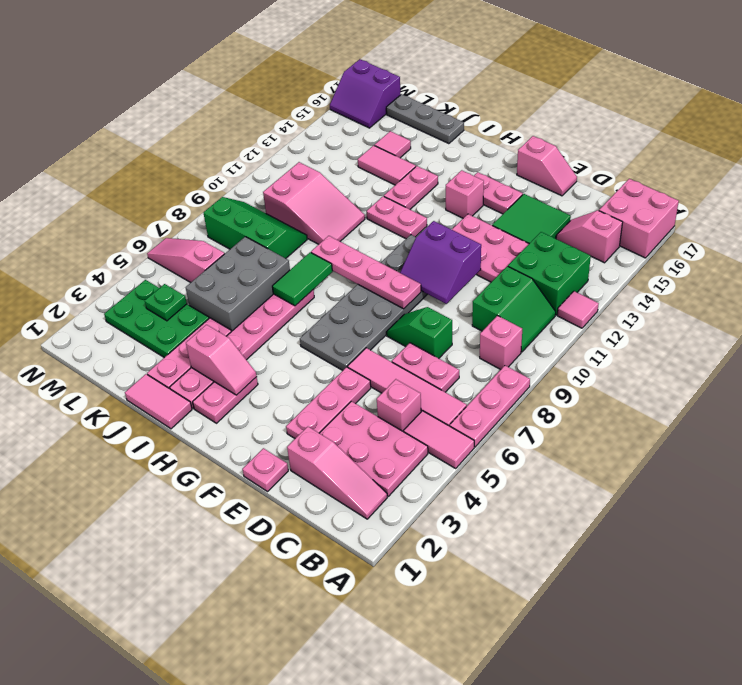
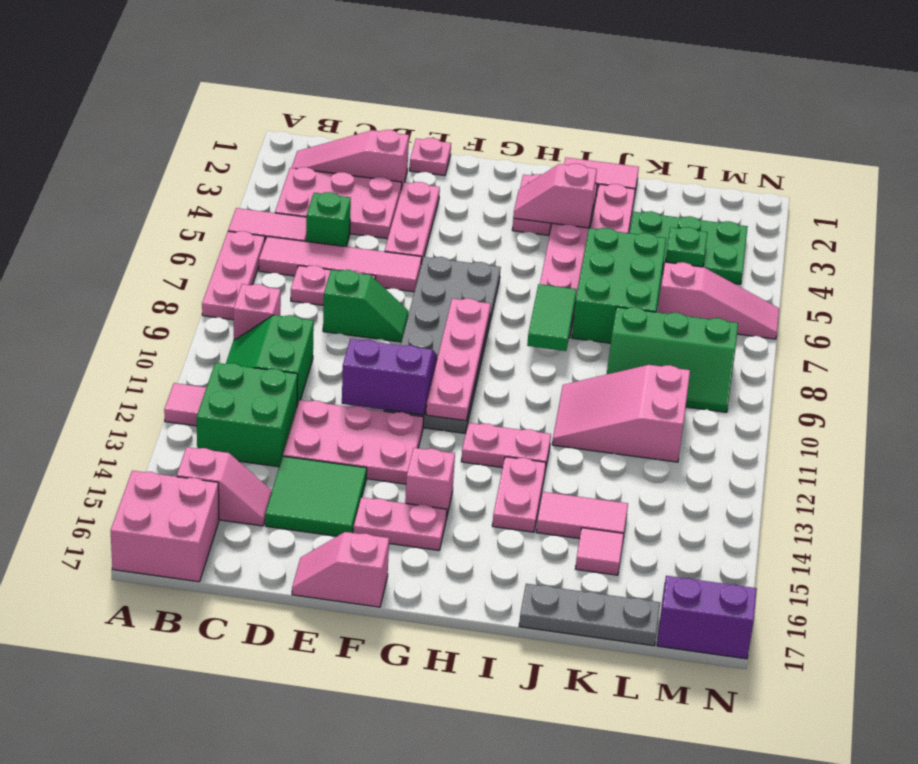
pink 1x1 brick [377,379,421,432] -> green 1x1 brick [306,192,351,247]
pink 1x4 plate [311,236,421,309] -> pink 1x4 plate turned to [426,299,491,421]
grey 2x3 brick [186,237,290,332] -> green 2x3 brick [572,228,666,343]

